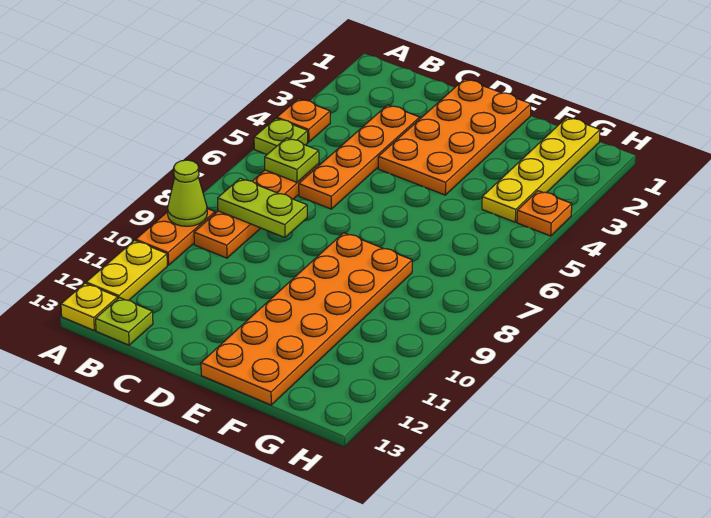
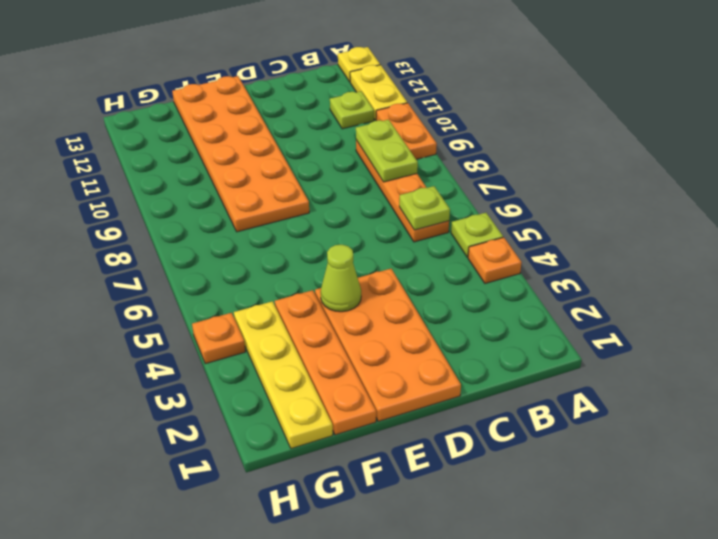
lime 1x1 cone [168,160,207,226] -> lime 1x1 cone moved to [320,245,361,312]
lime 1x2 plate [218,178,307,238] -> lime 1x2 plate turned to [356,120,418,182]
lime 1x1 plate [96,298,153,345] -> lime 1x1 plate moved to [330,91,374,129]
orange 1x4 plate [299,105,420,209] -> orange 1x4 plate moved to [275,290,376,435]

